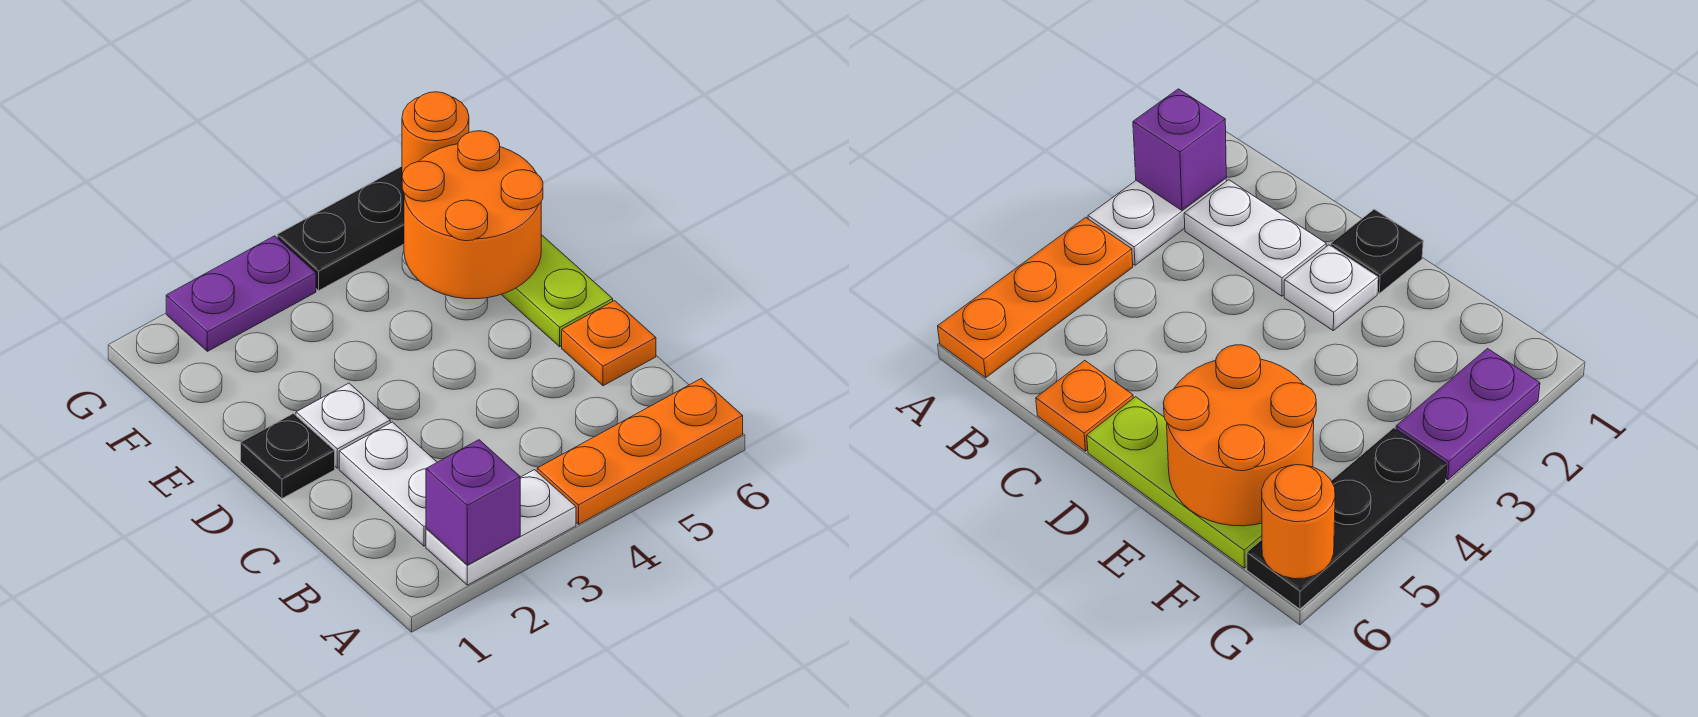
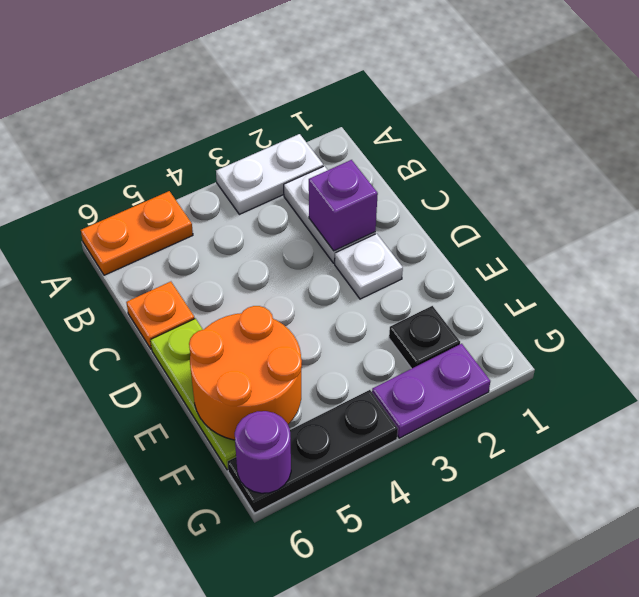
purple 1x1 brick [426,440,520,565] -> purple 1x1 brick moved to [309,160,378,251]
orange 1x3 plate [537,379,743,524] -> orange 1x2 plate [81,191,193,275]
black 1x1 plate [241,414,335,499] -> black 1x1 plate moved to [389,306,460,369]
orange 1x1 round brick [402,92,469,175] -> purple 1x1 round brick [235,411,291,493]

